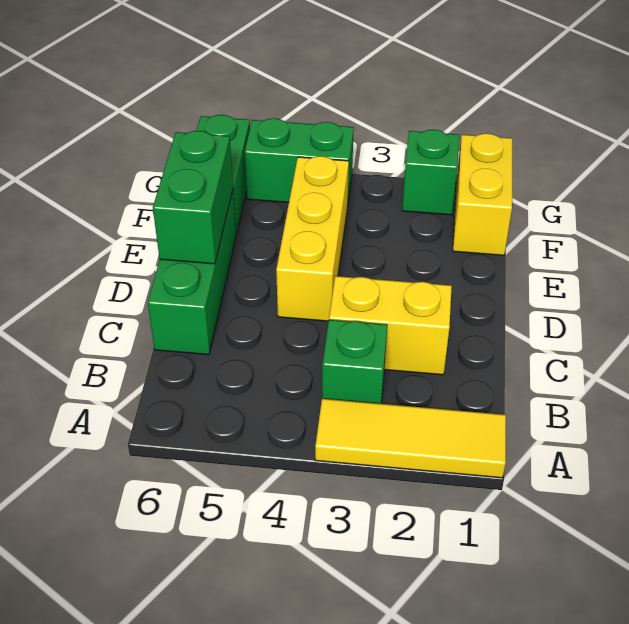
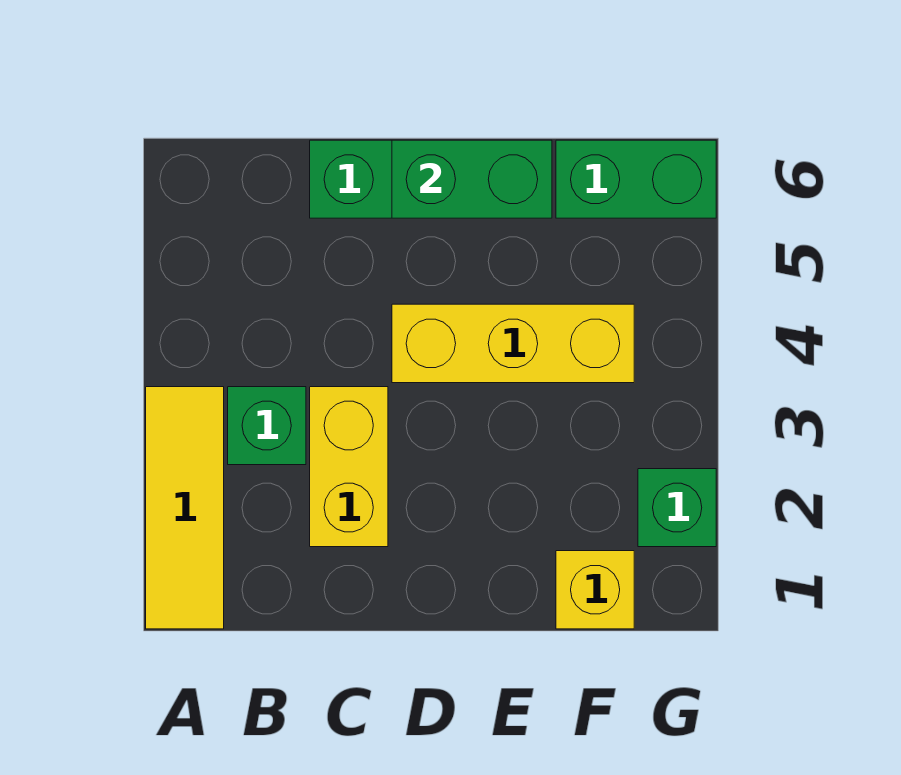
yellow 1x2 brick [453,133,512,255] -> yellow 1x1 brick [556,551,634,629]
green 1x2 brick [245,118,354,202] -> none

